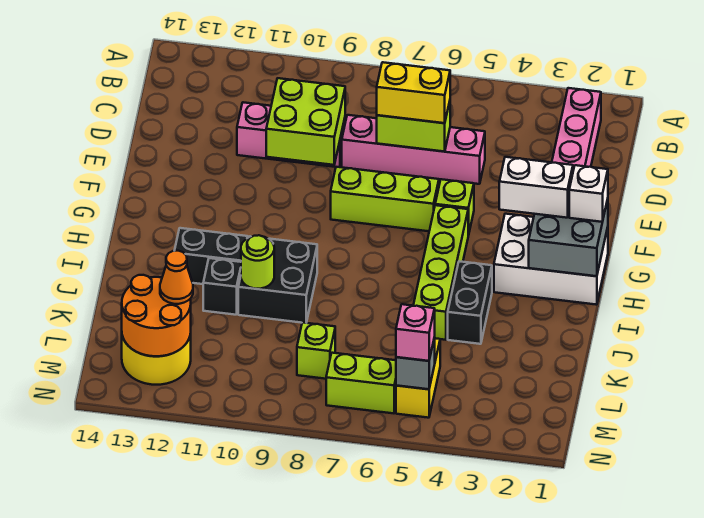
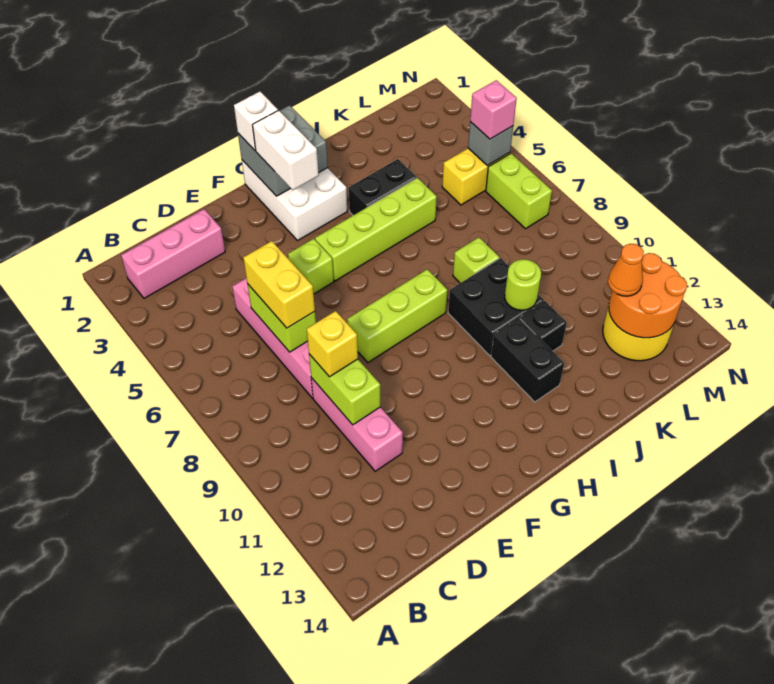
lime 2x2 brick [266,78,345,165] -> lime 1x2 brick [309,354,380,425]
none -> yellow 1x1 brick [307,311,358,377]
lime 1x3 brick [331,167,439,231] -> lime 1x3 brick turned to [347,269,447,363]
lime 1x1 brick [297,323,335,379] -> lime 1x1 brick moved to [453,237,499,283]

